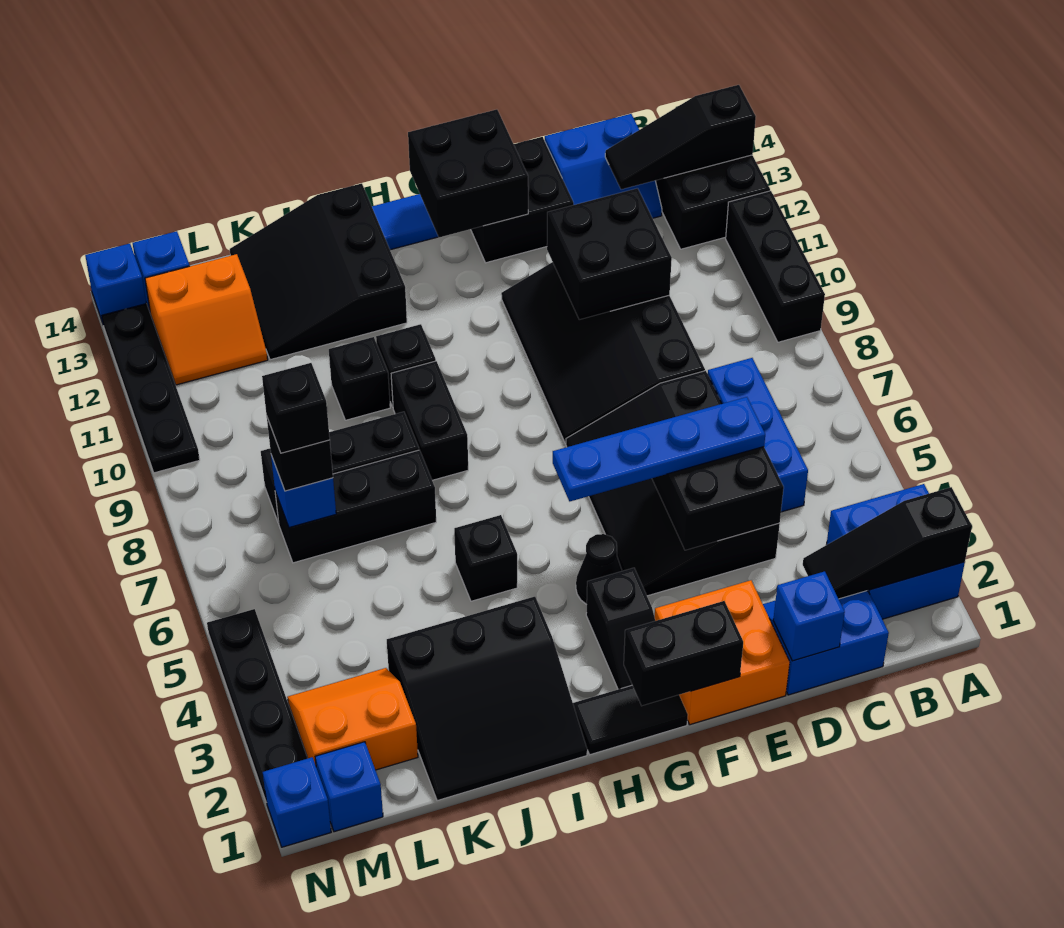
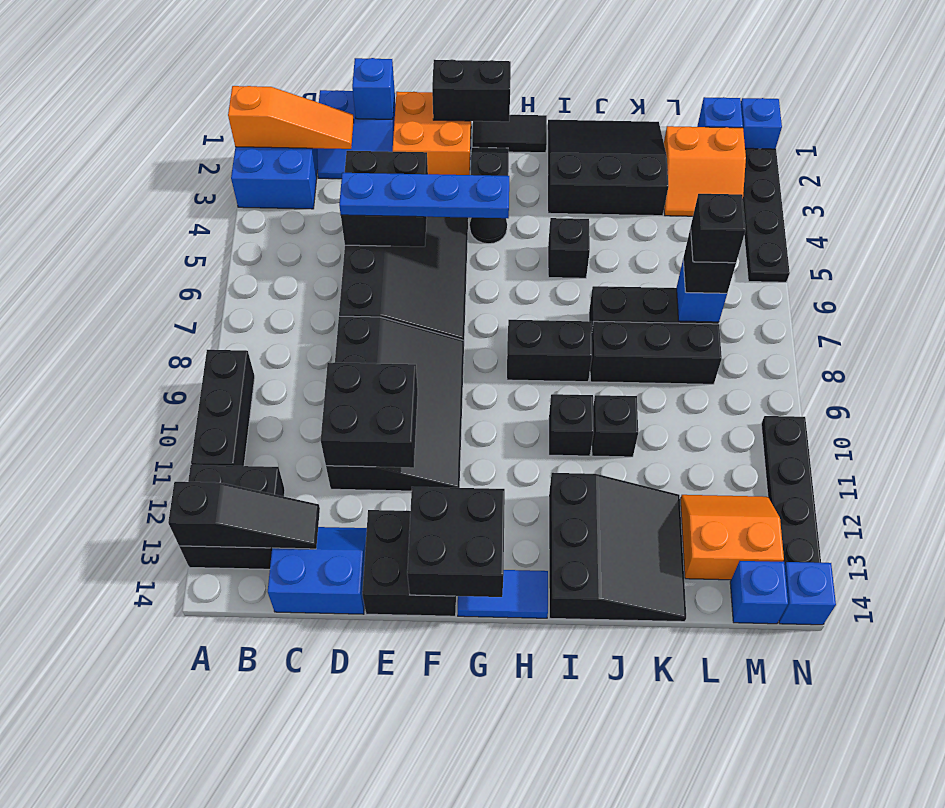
black 1x3 slope [803,487,972,599] -> orange 1x3 slope [228,86,354,149]
blue 1x3 brick [708,358,808,512] -> none
black 1x2 brick [391,361,468,480] -> black 1x2 brick turned to [507,320,592,382]

